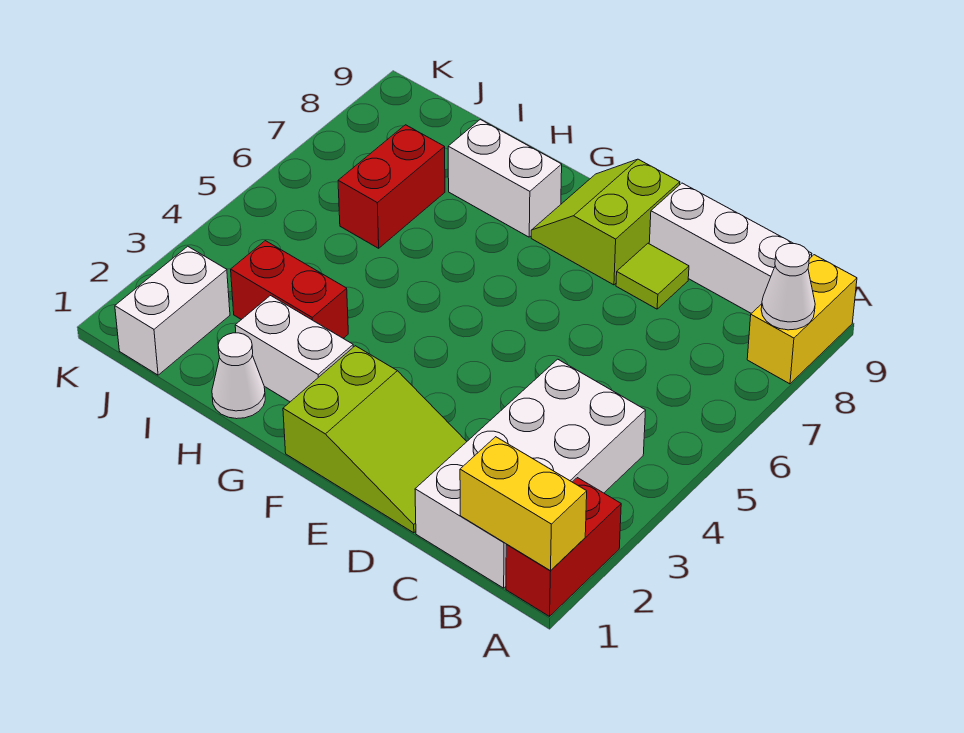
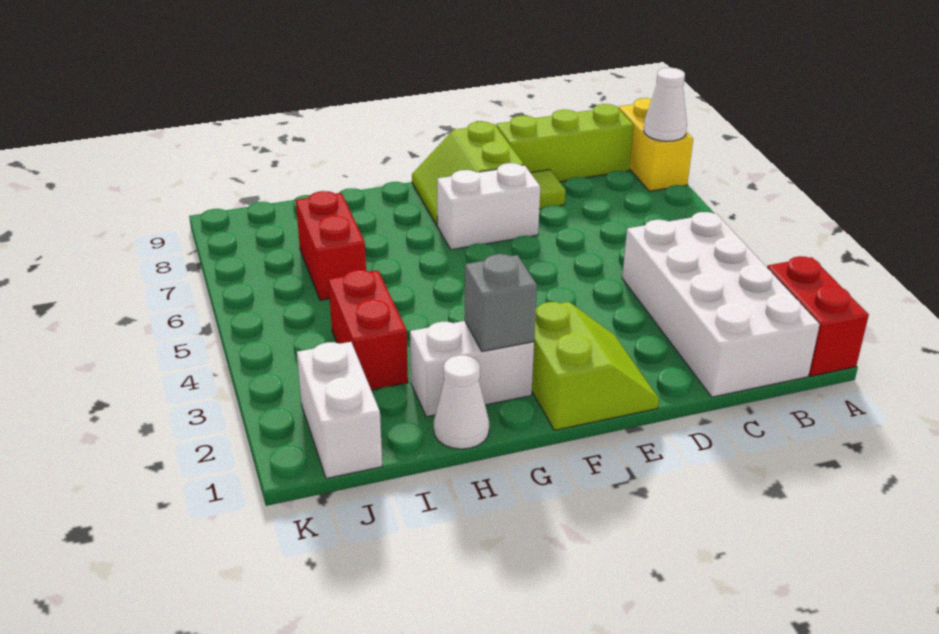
yellow 1x2 brick [460,437,587,571] -> none
white 1x3 brick [649,183,812,313] -> lime 1x3 brick [496,104,633,182]
lime 2x3 slope [283,346,467,533] -> lime 2x2 slope [532,302,659,430]
none -> grey 1x1 brick [465,254,537,352]
white 1x2 brick [448,119,562,237] -> white 1x2 brick moved to [437,163,540,250]
red 1x2 brick [231,241,348,338] -> red 1x2 brick turned to [328,270,408,390]

